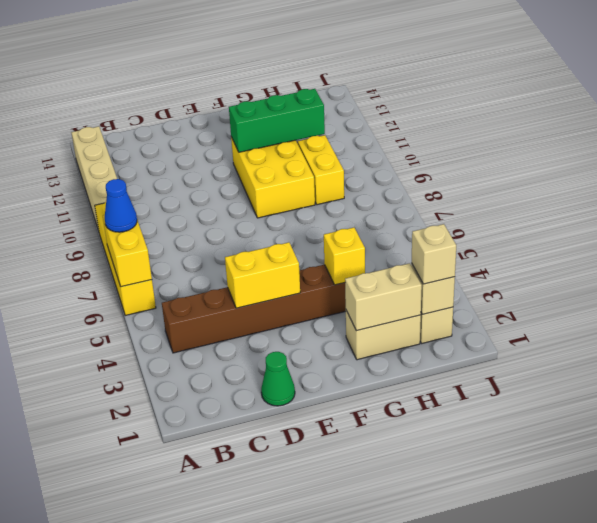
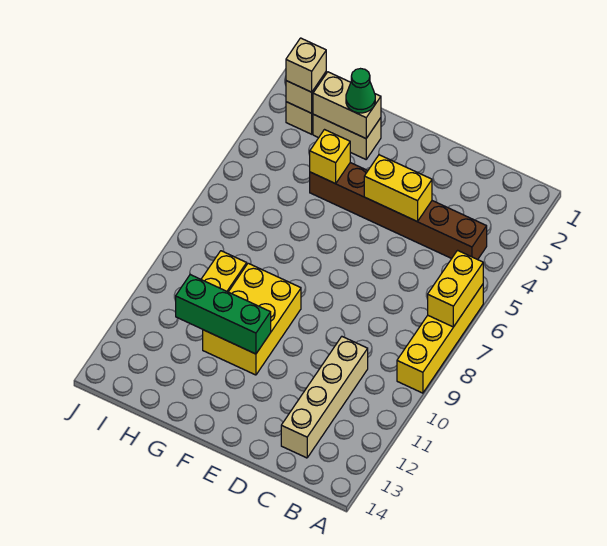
blue 1x1 cone [105,179,137,232] -> none
tan 1x4 brick [71,126,117,231] -> tan 1x4 brick moved to [281,337,368,458]
green 1x1 cone [261,352,295,406] -> green 1x1 cone moved to [346,69,375,113]

